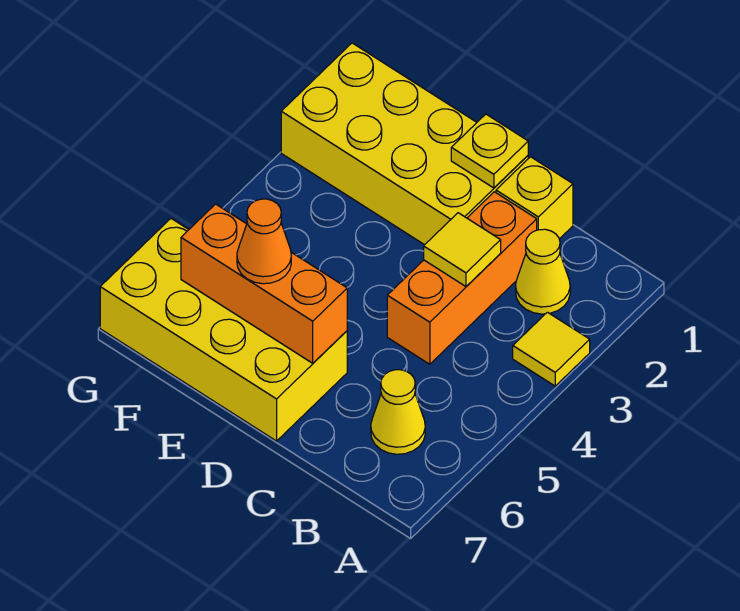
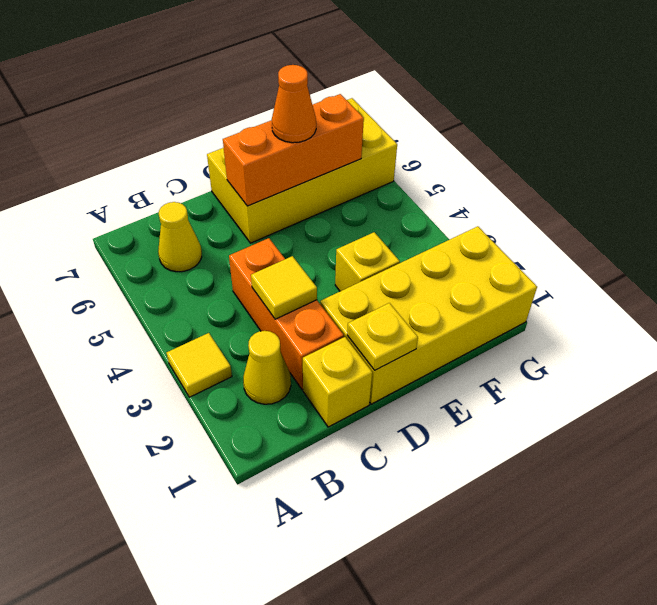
none -> yellow 1x1 brick [335,232,400,291]

